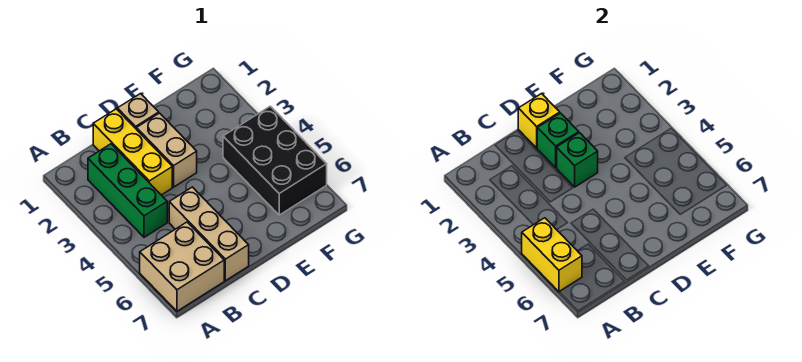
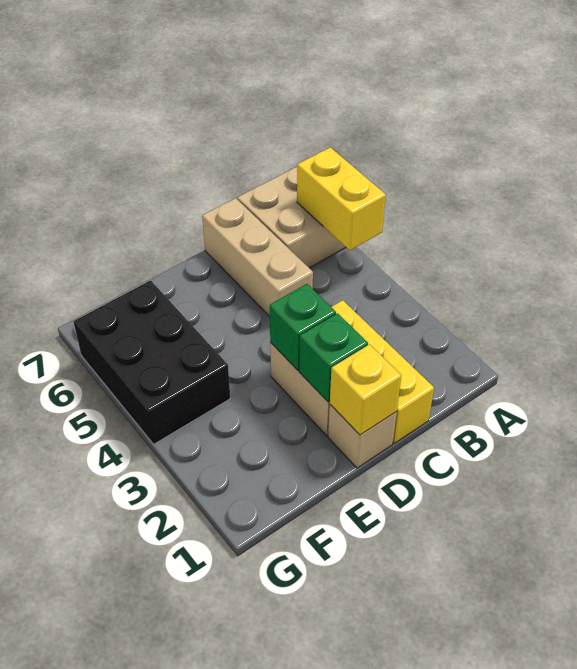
green 1x3 brick [88,144,167,237] -> none

